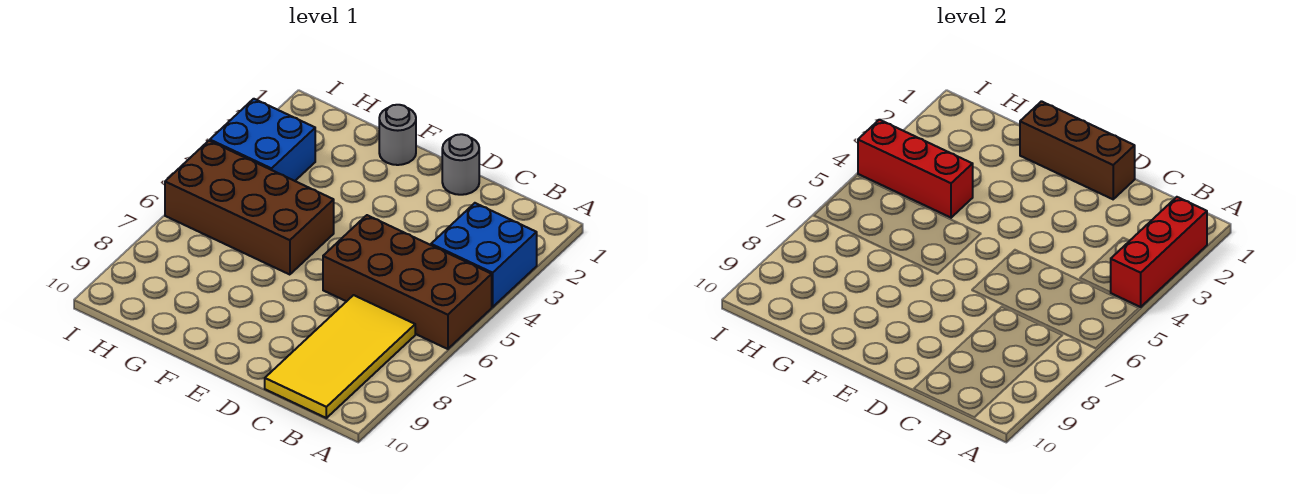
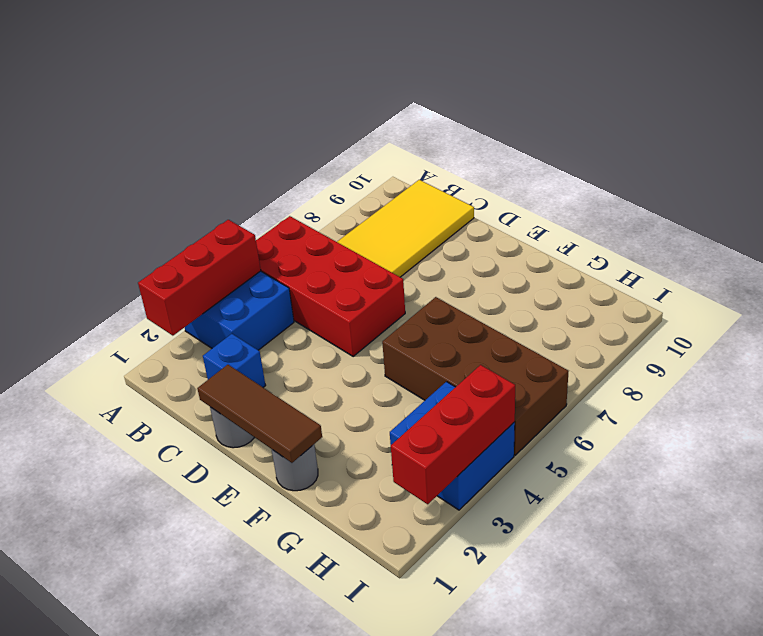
brown 2x4 brick [323,215,492,349] -> red 2x4 brick [256,216,405,356]
none -> blue 1x1 brick [203,334,266,387]
brown 1x3 brick [1020,101,1135,199] -> brown 1x3 tile [197,365,322,463]
red 1x3 brick [858,120,973,218] -> red 1x3 brick turned to [391,365,515,504]

